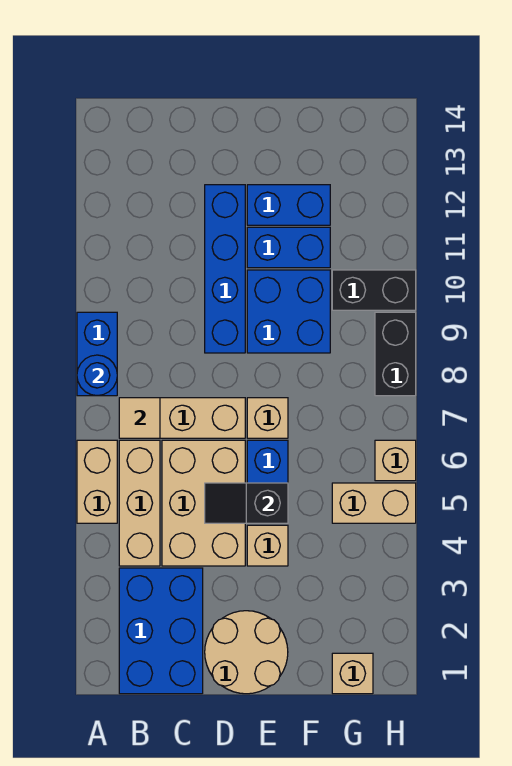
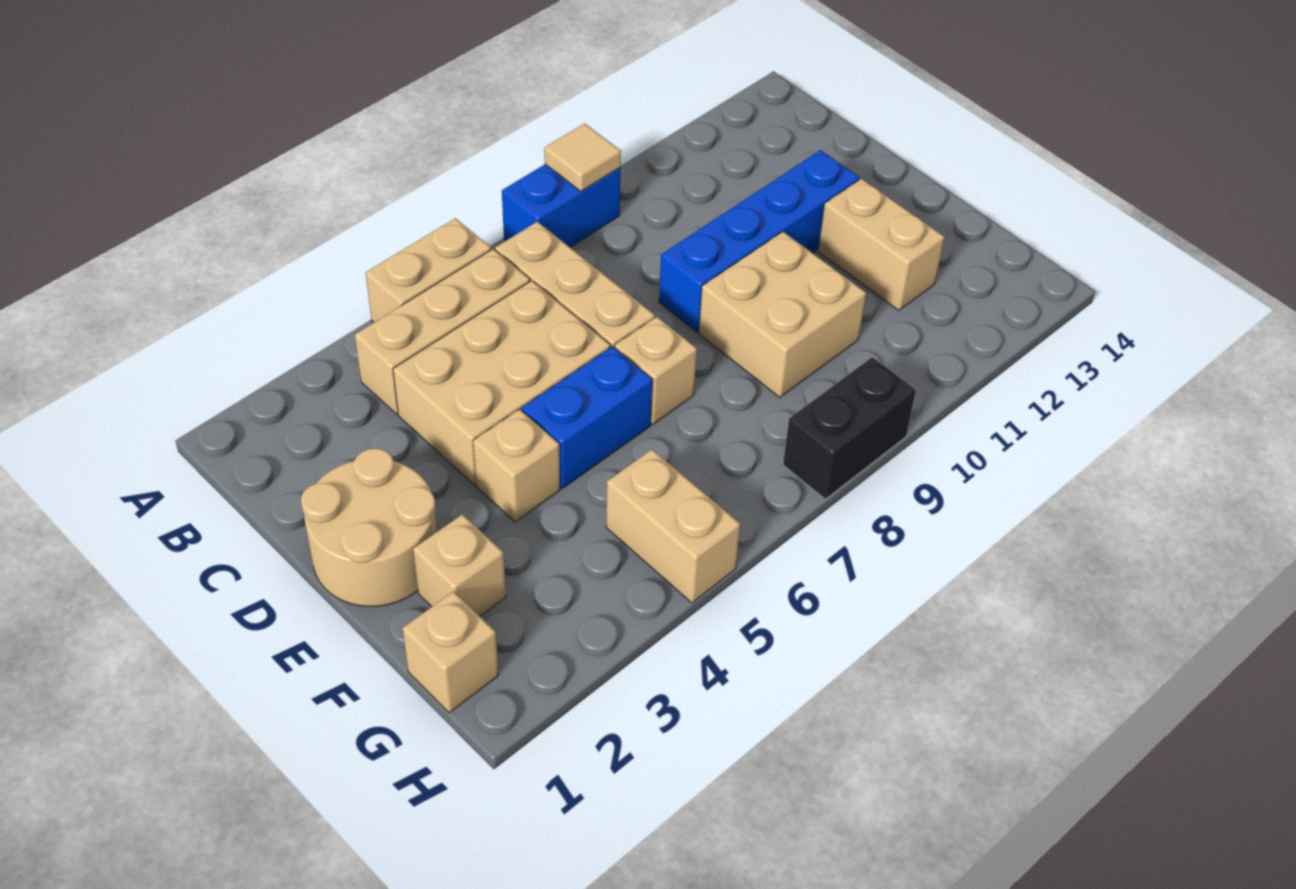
blue 1x1 round brick [77,355,117,396] -> none
blue 2x3 brick [119,568,203,694] -> none
tan 1x1 tile [119,398,160,438] -> tan 1x1 tile moved to [544,124,621,191]
black 1x2 slope [205,483,288,523] -> none
blue 2x2 brick [247,270,330,353] -> tan 2x2 brick [699,232,866,397]
blue 1x2 brick [247,227,330,268] -> none
blue 1x2 brick [247,185,330,225] -> tan 1x2 brick [818,179,944,310]
black 1x2 brick [332,270,416,310] -> none
tan 1x1 brick [375,440,416,481] -> tan 1x1 brick moved to [413,514,506,616]

